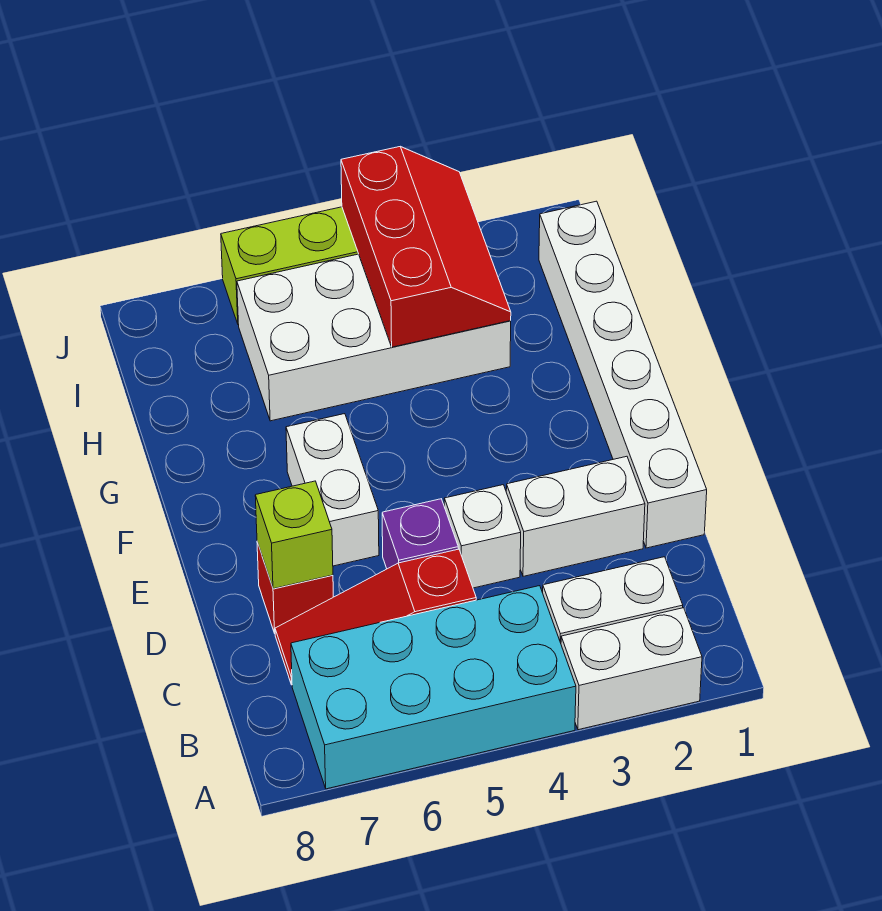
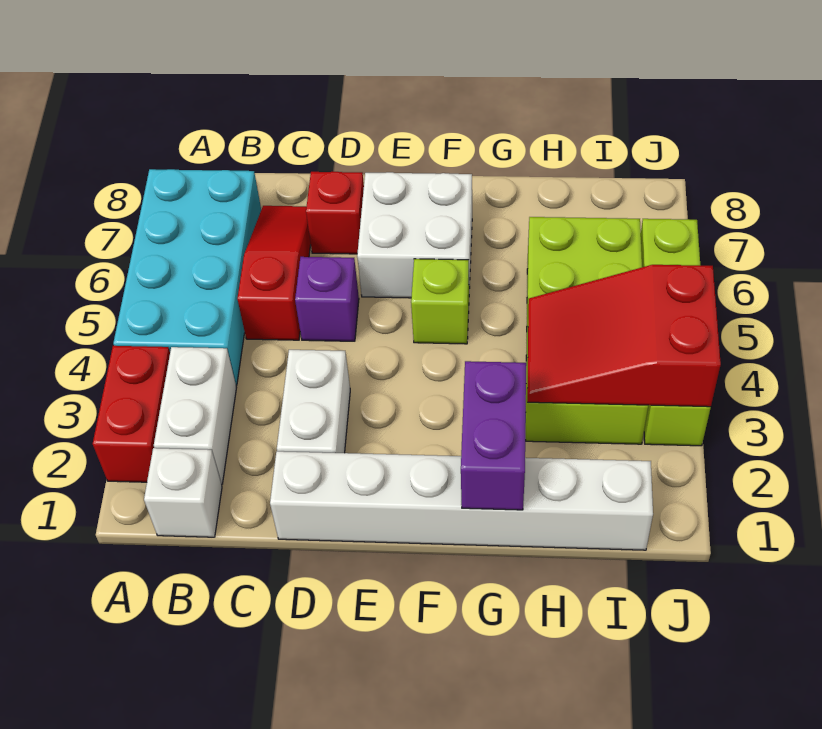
white 1x2 brick [561,608,702,730] -> red 1x2 brick [93,346,170,482]
white 1x1 brick [444,485,521,588] -> white 1x1 brick moved to [144,448,222,537]
lime 1x1 brick [255,481,333,589] -> lime 1x1 brick moved to [411,259,469,344]
white 1x2 brick [286,414,379,566] -> white 2x2 brick [357,172,472,298]
none -> purple 1x2 brick [461,361,526,510]
white 2x4 brick [237,254,511,421] -> lime 2x4 brick [526,217,648,444]
red 2x3 slope [341,147,511,347] -> red 2x3 slope turned to [527,265,721,407]

